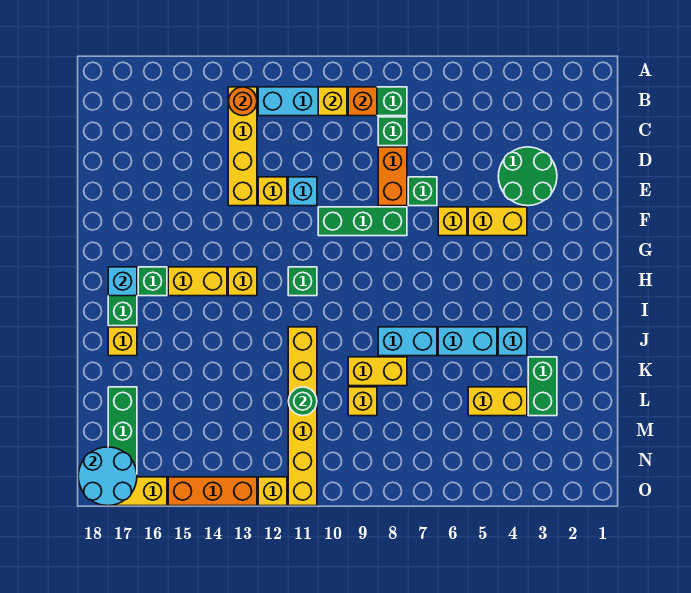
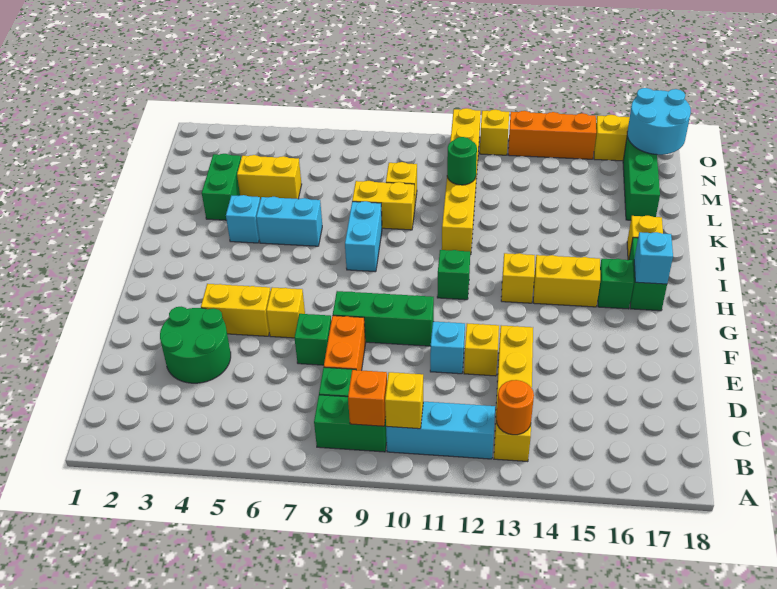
cyan 1x2 brick [378,327,437,356] -> cyan 1x2 brick turned to [345,201,382,272]

